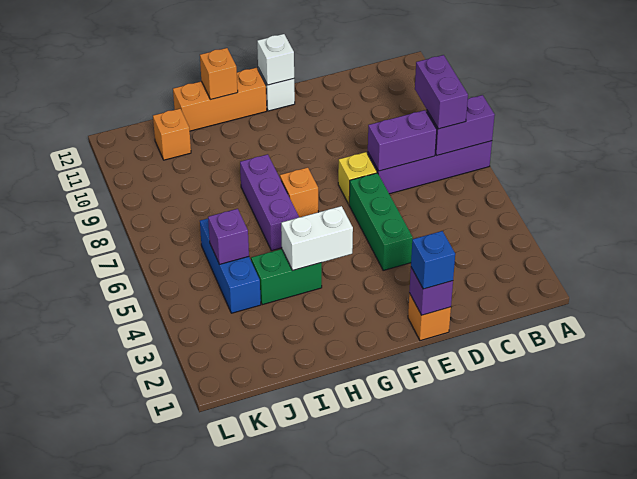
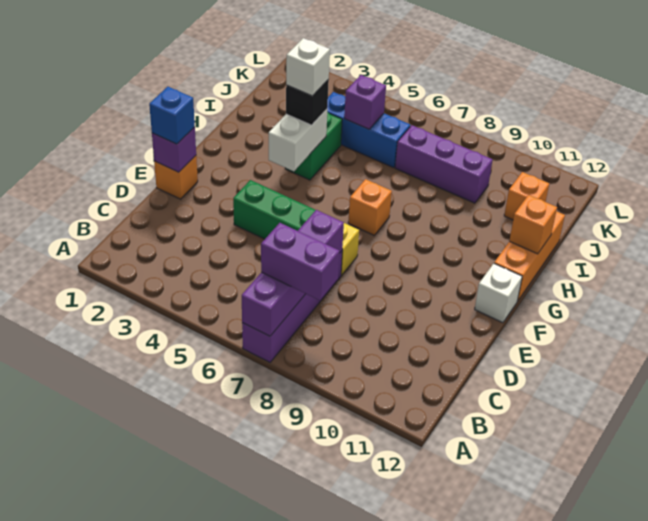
white 1x1 brick [257,34,294,85] -> white 1x1 brick moved to [286,38,330,96]
none -> black 1x1 brick [286,80,329,125]
purple 1x3 brick [240,154,299,251] -> purple 1x3 brick moved to [395,125,493,203]

